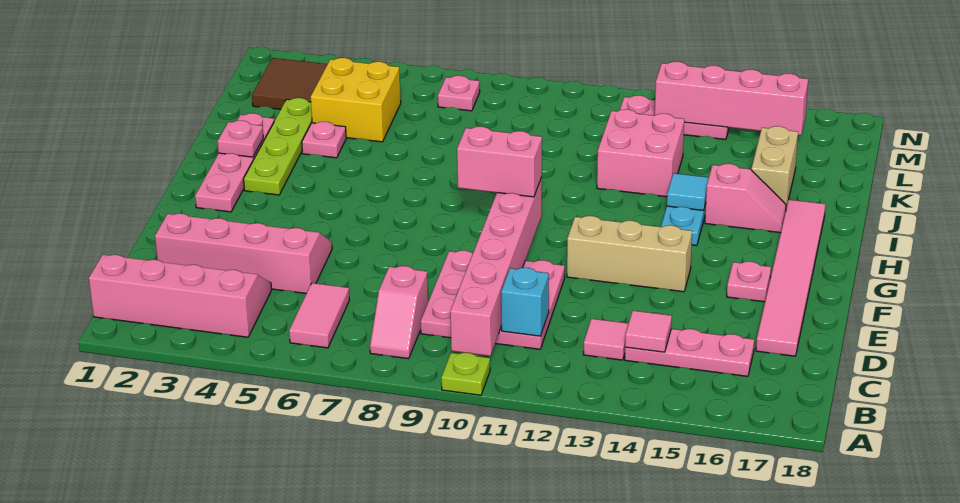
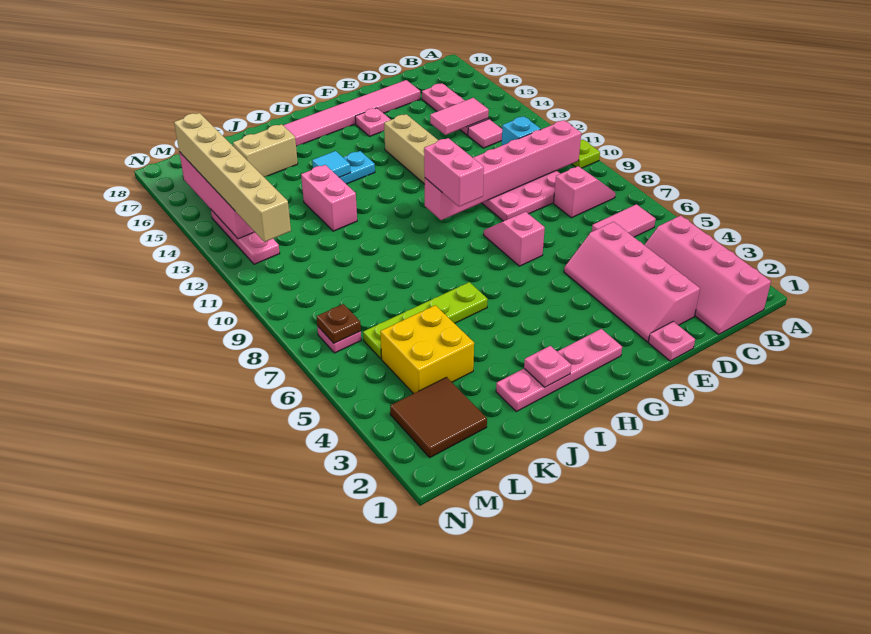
pink 1x1 tile [625,311,672,352] -> pink 1x2 tile [430,98,489,135]
lime 1x4 plate [244,98,312,195] -> lime 1x4 plate moved to [363,282,488,359]
pink 1x2 slope [705,164,786,233] -> pink 1x2 slope moved to [484,212,545,266]
pink 1x1 plate [302,122,346,158] -> pink 1x1 plate moved to [648,321,695,361]
pink 2x2 brick [597,109,685,197] -> pink 1x2 brick [301,165,357,231]
none -> brown 1x1 plate [317,304,361,343]
none -> tan 1x6 brick [174,113,291,242]

